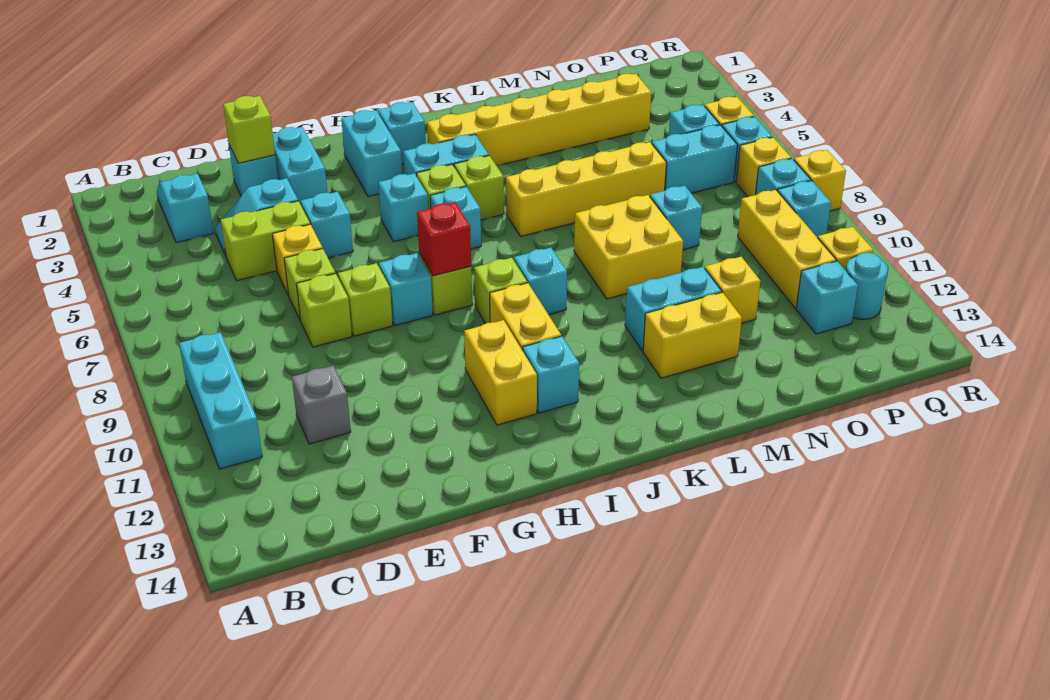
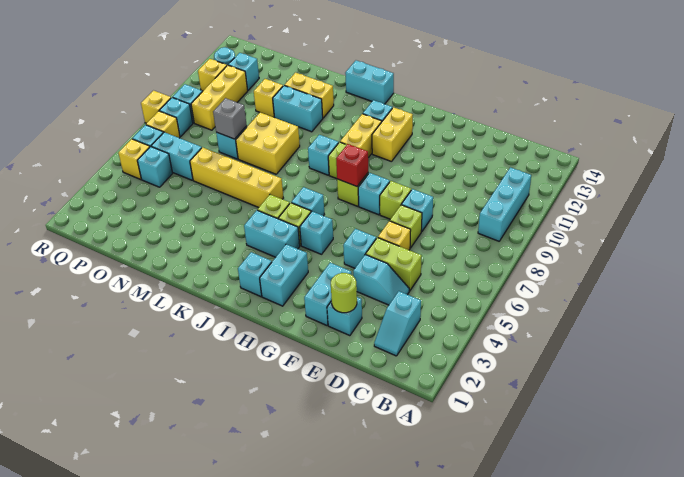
grey 1x1 brick [292,366,351,444] -> grey 1x1 brick moved to [213,98,247,139]
lime 1x1 brick [223,96,275,163] -> lime 1x1 round brick [331,273,357,313]
lime 1x1 brick [297,273,352,347] -> cyan 1x1 brick [402,189,433,232]
yellow 1x6 brick [427,74,651,165] -> none
none -> cyan 1x2 brick [345,60,394,104]

